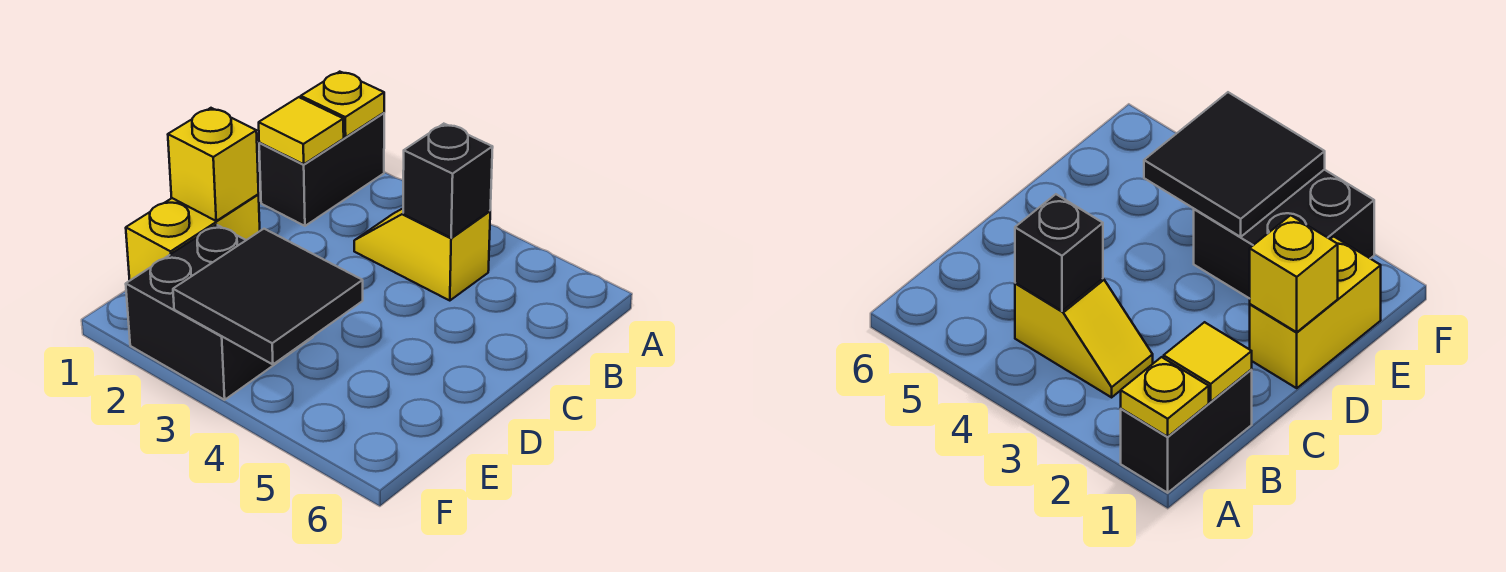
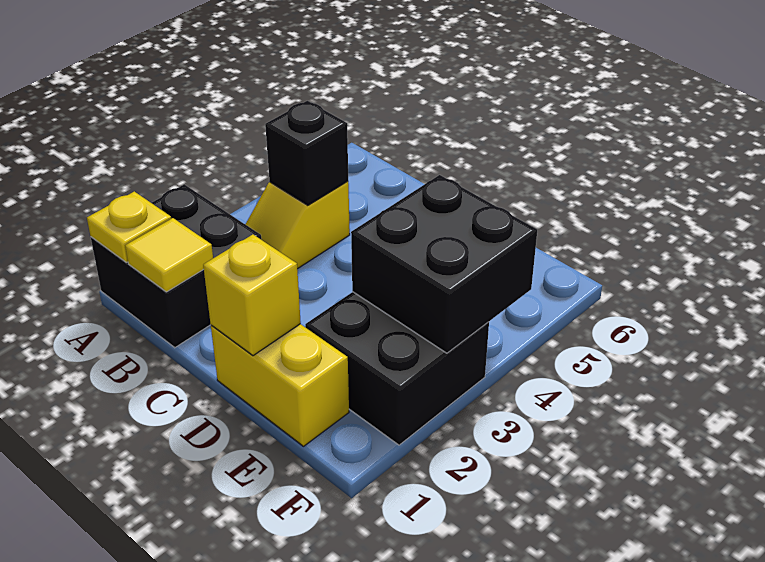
black 1x2 brick [259,113,384,226] -> black 2x2 brick [91,184,261,348]
black 2x2 tile [173,229,363,364] -> black 2x2 brick [351,175,537,353]

